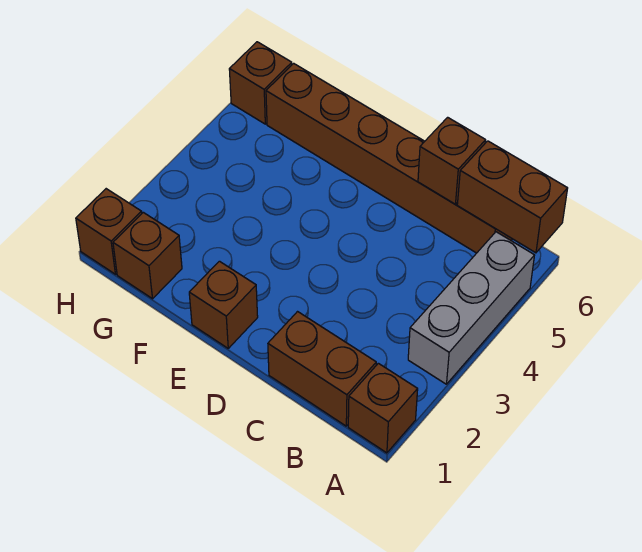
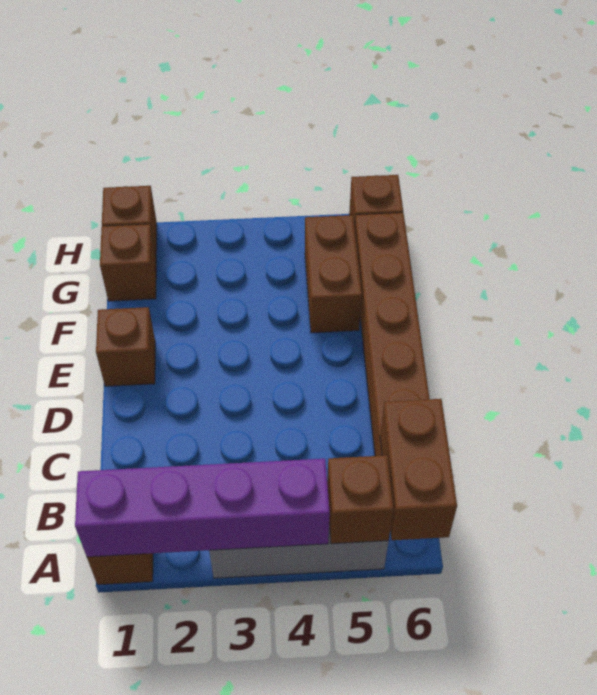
none -> purple 1x4 brick [75,459,330,557]
brown 1x2 brick [268,312,376,426] -> brown 1x2 brick moved to [305,215,362,333]
brown 1x1 brick [418,117,486,204] -> brown 1x1 brick moved to [327,455,393,544]

